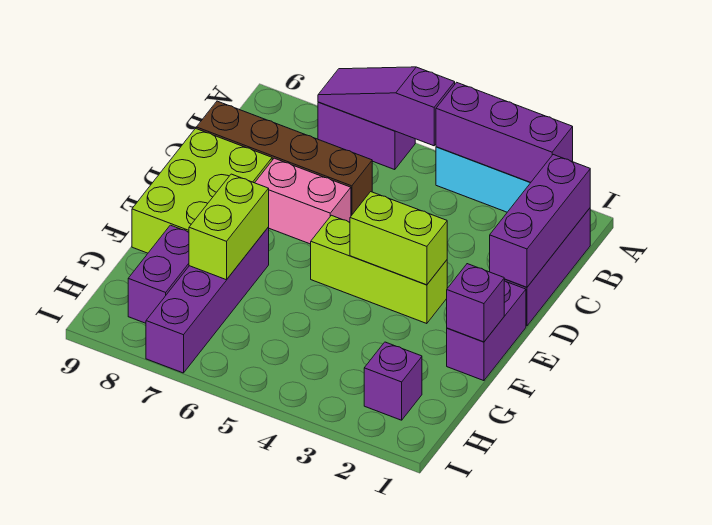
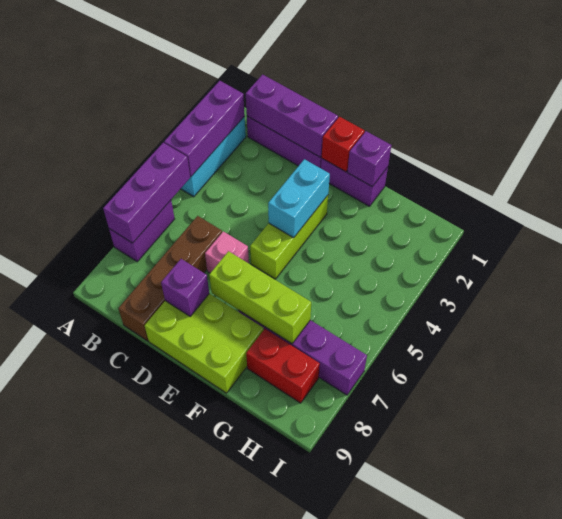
purple 1x3 slope [318,67,455,146] -> purple 1x3 brick [103,143,190,243]
pink 1x2 brick [255,158,351,244] -> pink 1x1 brick [205,231,249,273]
none -> red 1x1 brick [322,117,364,172]
lime 1x2 brick [350,192,447,285] -> cyan 1x2 brick [268,159,330,238]
lime 1x2 brick [189,174,269,280] -> lime 1x3 brick [209,251,311,344]
purple 1x2 brick [128,225,189,323] -> red 1x2 brick [246,329,320,403]
purple 1x1 brick [364,342,422,420] -> purple 1x1 brick moved to [161,259,209,316]

